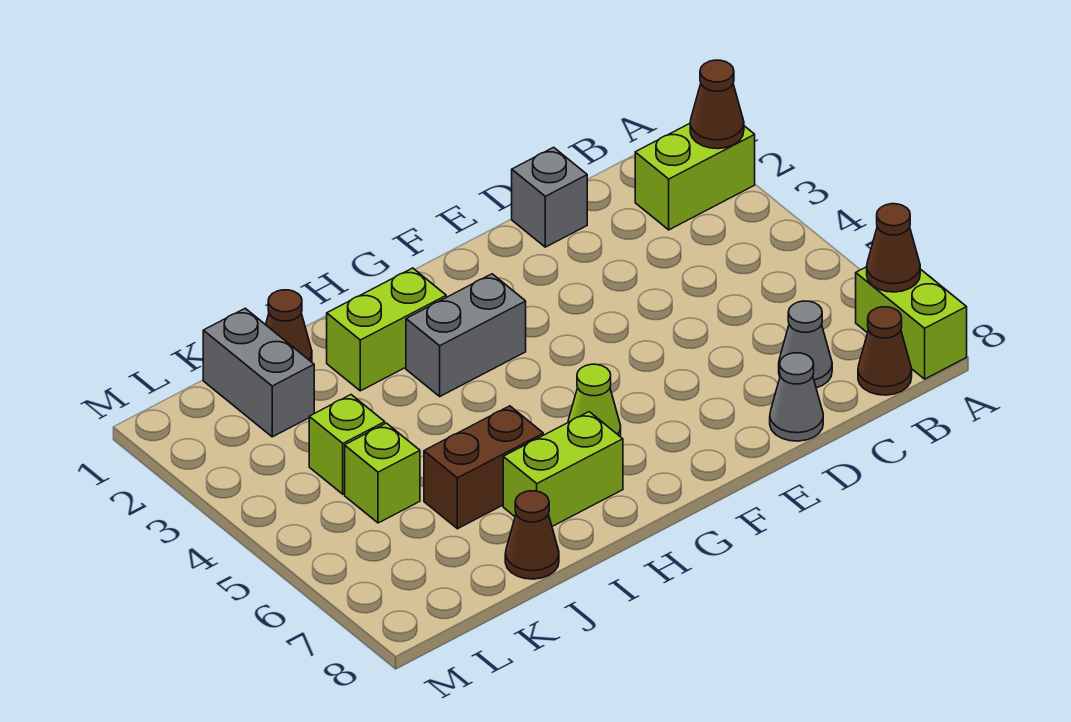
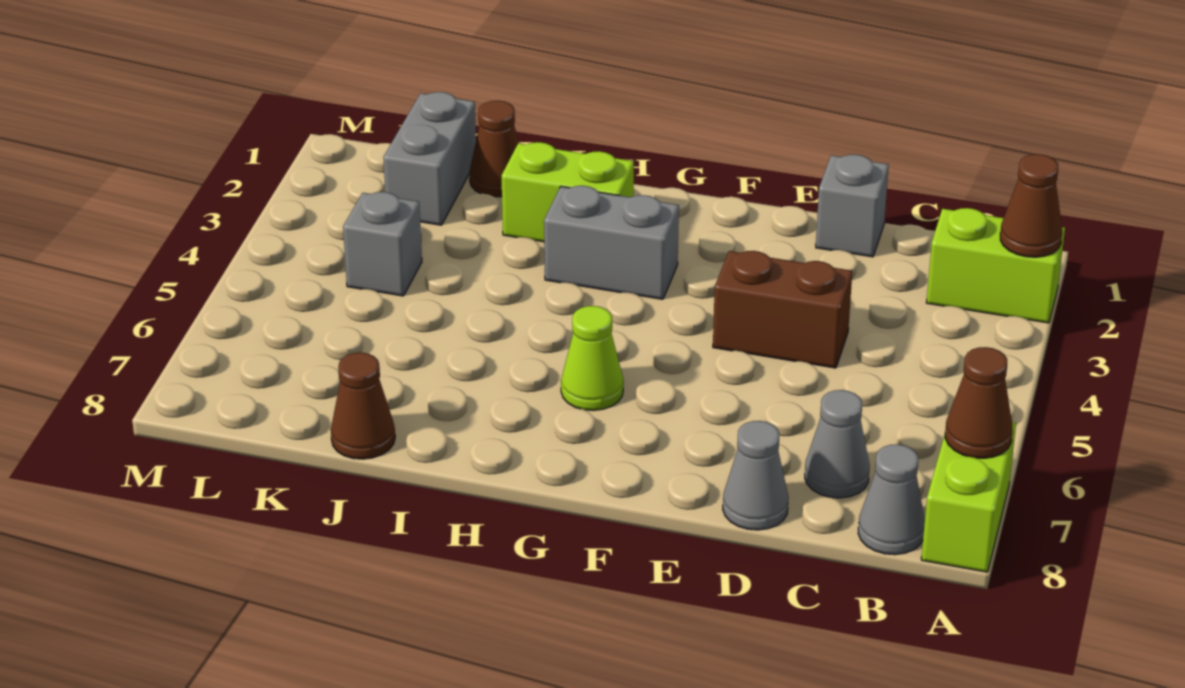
brown 1x1 cone [858,307,912,395] -> grey 1x1 cone [858,444,925,555]
lime 1x2 brick [503,412,623,526] -> none
brown 1x2 brick [424,406,543,529] -> brown 1x2 brick moved to [713,251,852,368]
lime 1x1 brick [309,395,385,494] -> grey 1x1 brick [343,192,422,296]
lime 1x1 brick [345,423,420,523] -> none

